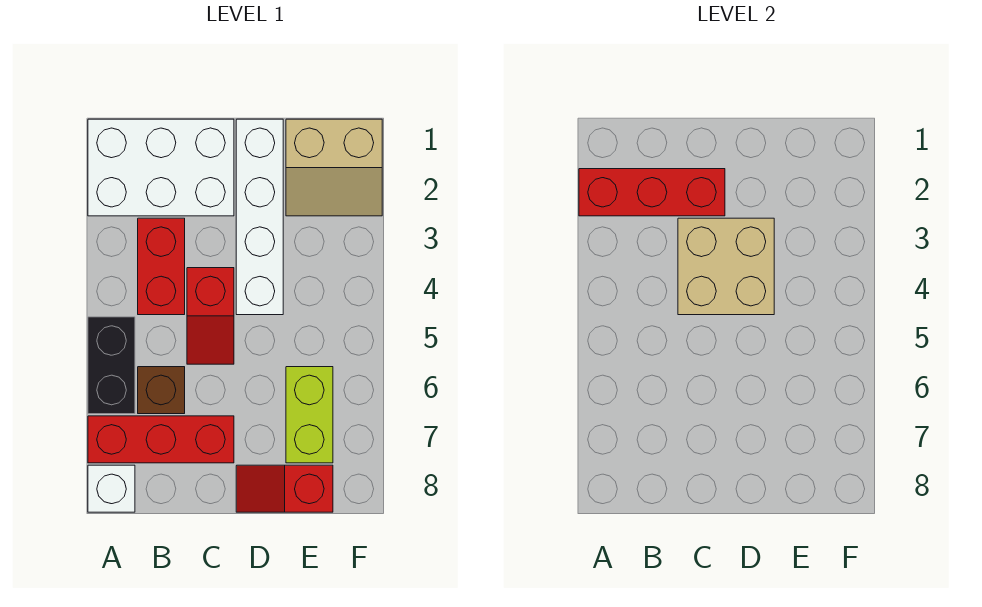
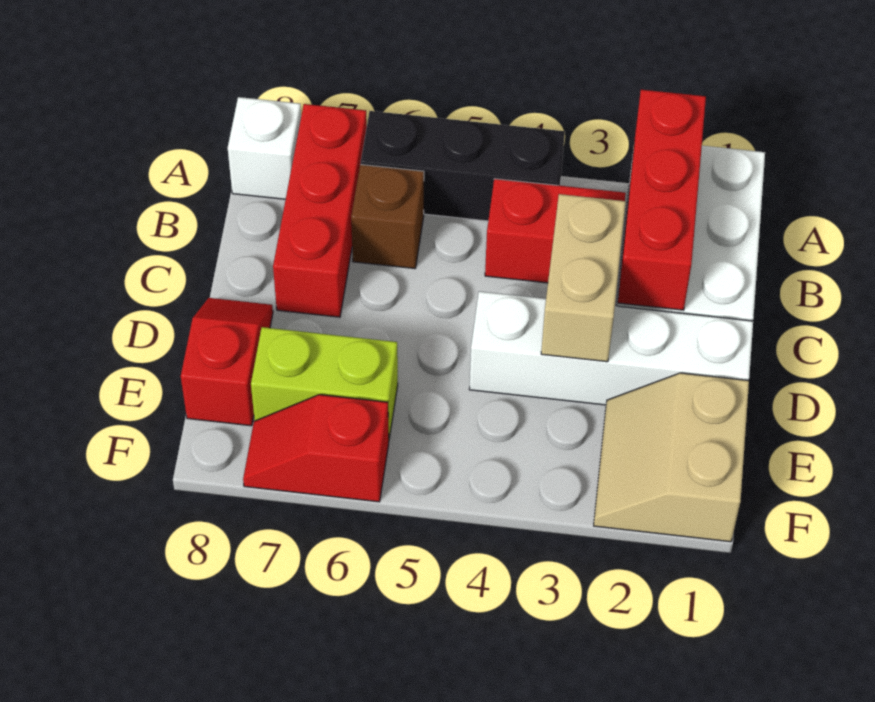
black 1x2 brick [88,317,135,414] -> black 1x3 brick [361,111,565,221]
tan 2x2 brick [678,218,774,315] -> tan 1x2 brick [541,194,626,362]
red 1x2 slope [187,268,234,364] -> red 1x2 slope moved to [243,395,389,502]

